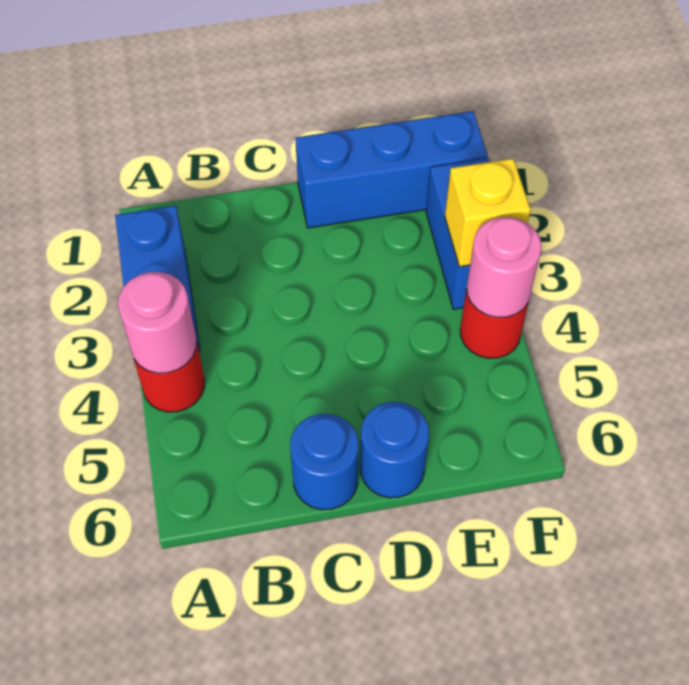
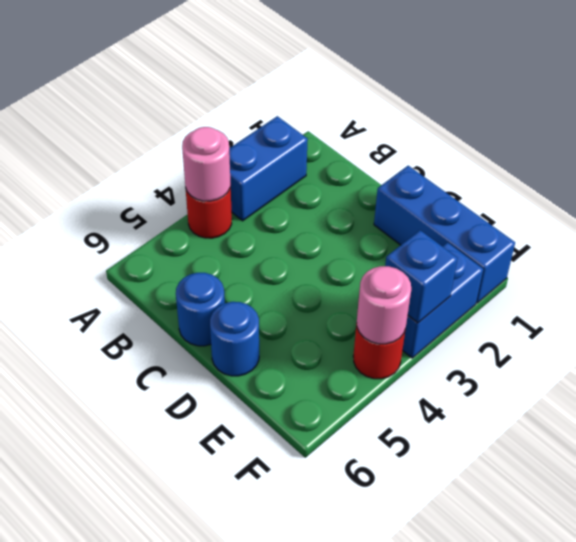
yellow 1x1 brick [445,159,531,267] -> blue 1x1 brick [385,230,458,323]

